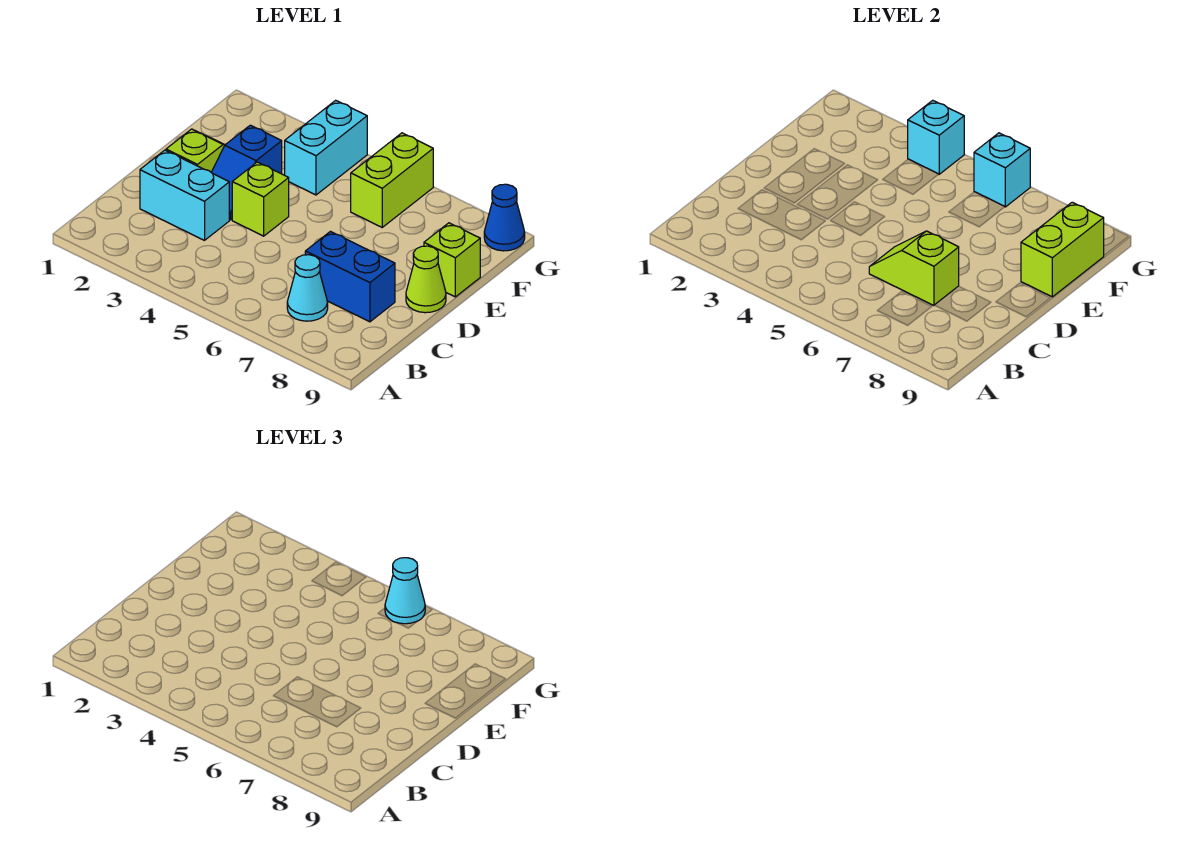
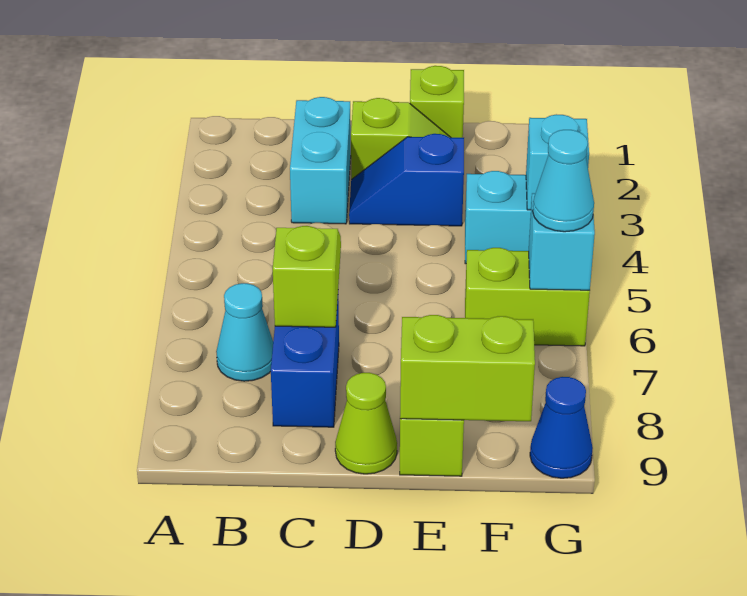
lime 1x1 brick [232,162,289,236] -> lime 1x1 brick moved to [410,66,464,138]

